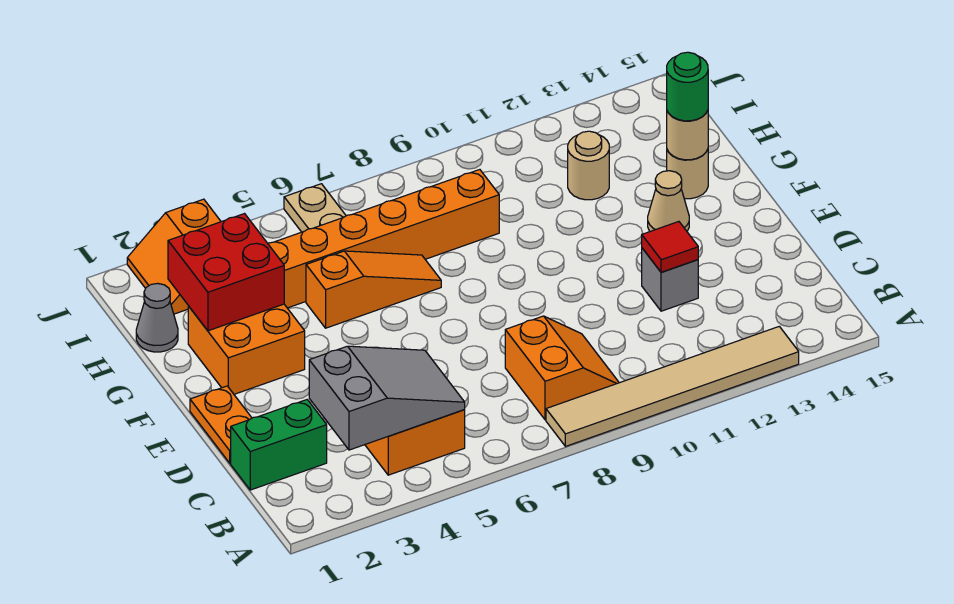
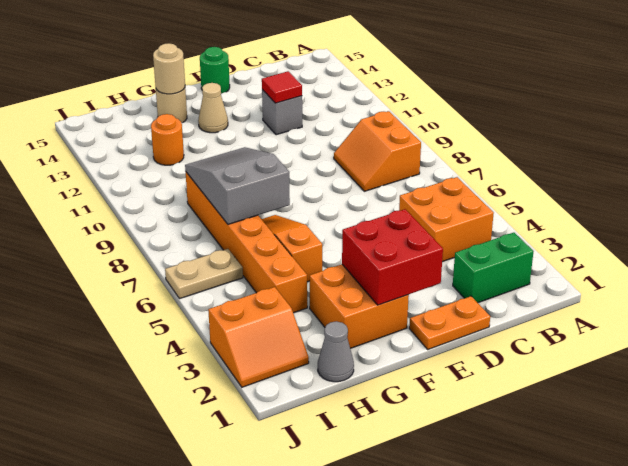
tan 1x6 tile [546,326,799,446] -> none
grey 2x3 slope [309,346,465,450] -> grey 2x3 slope moved to [185,147,290,224]
orange 2x2 slope [505,316,619,420] -> orange 2x2 slope turned to [334,111,421,191]
green 1x2 brick [231,400,327,490] -> green 1x2 brick turned to [453,233,534,303]
red 2x2 brick [168,214,284,331] -> red 2x2 brick moved to [342,209,443,305]
green 1x1 round brick [667,52,708,121] -> green 1x1 round brick moved to [200,47,230,94]
tan 1x1 round brick [568,131,609,200] -> orange 1x1 round brick [151,114,184,165]

